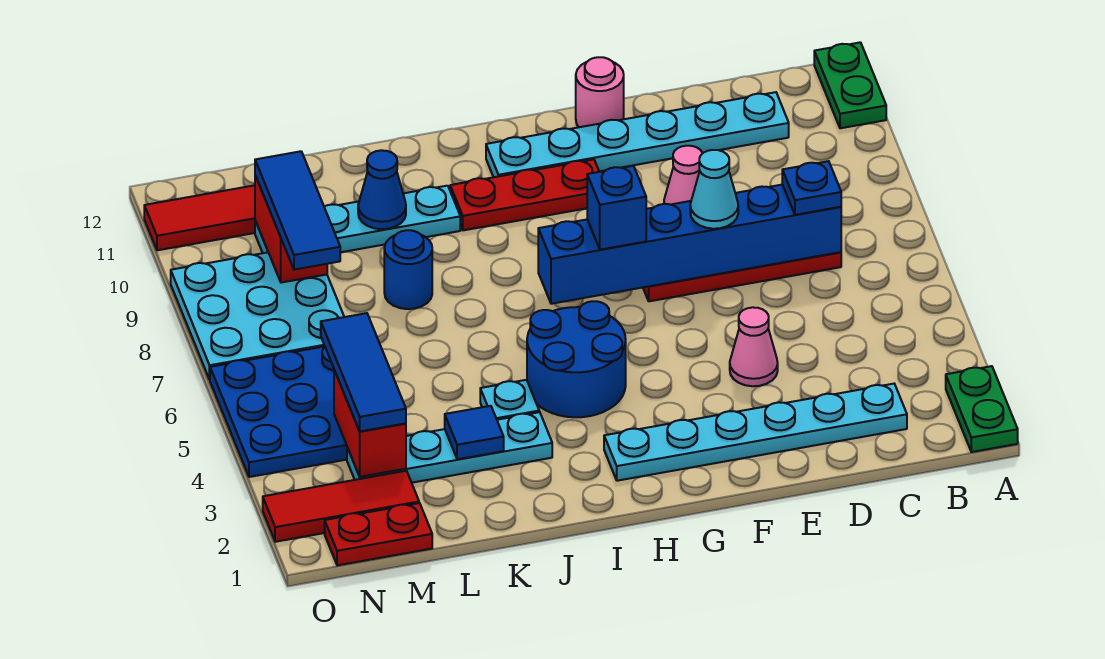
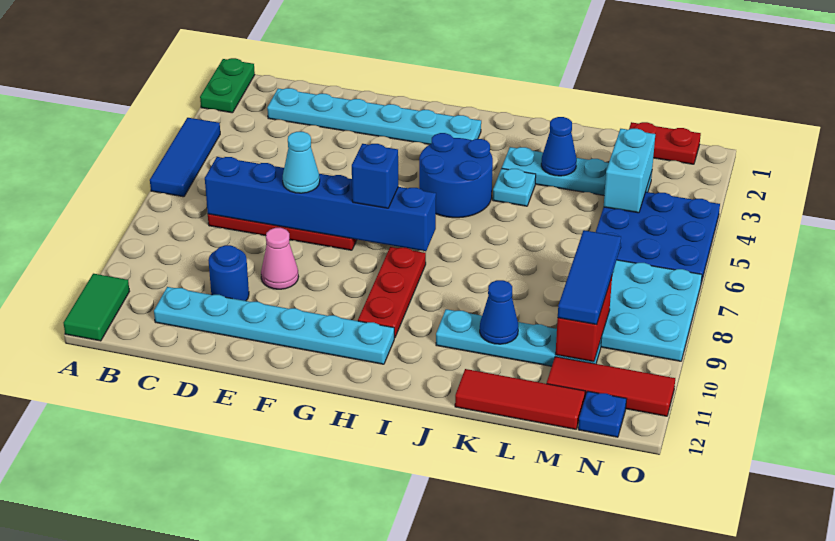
green 1x2 plate [814,42,886,128] -> green 1x2 tile [64,274,130,341]
blue 1x1 plate [782,161,841,215] -> blue 1x1 plate moved to [578,391,626,437]
pink 1x1 cone [730,307,778,386] -> none
pink 1x1 round brick [576,57,624,127] -> none
red 1x3 plate [450,159,599,230] -> red 1x3 plate turned to [358,247,426,338]
blue 1x1 tile [445,406,504,459] -> blue 1x1 cone [541,117,577,176]
blue 1x1 round brick [384,230,432,309] -> blue 1x1 round brick moved to [208,245,249,301]
red 1x3 tile [263,471,419,542] -> red 1x3 tile moved to [455,369,585,429]
red 1x2 brick [334,370,406,477] -> cyan 1x2 brick [604,129,655,213]
blue 1x3 tile [321,313,406,431] -> blue 1x3 tile moved to [150,118,220,197]

